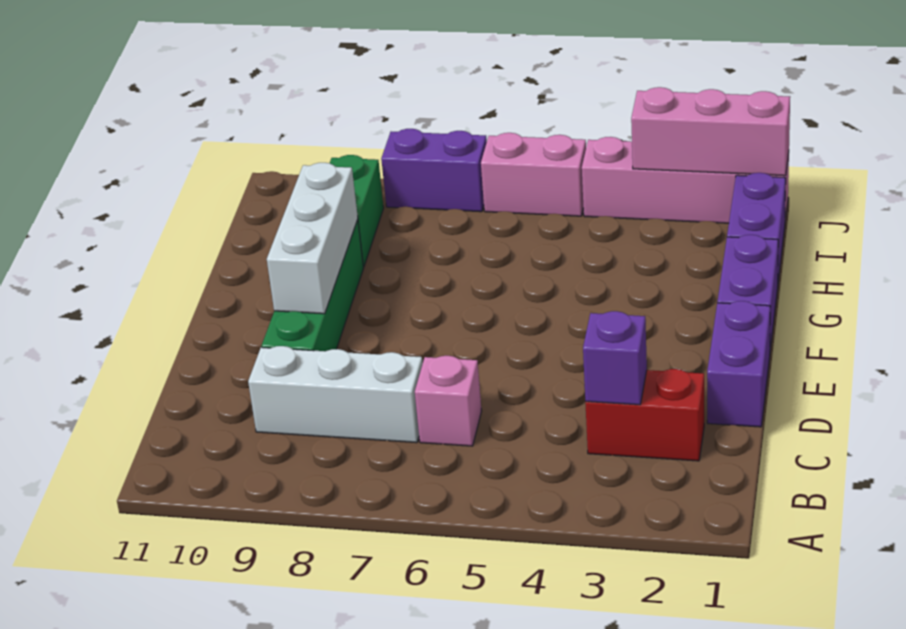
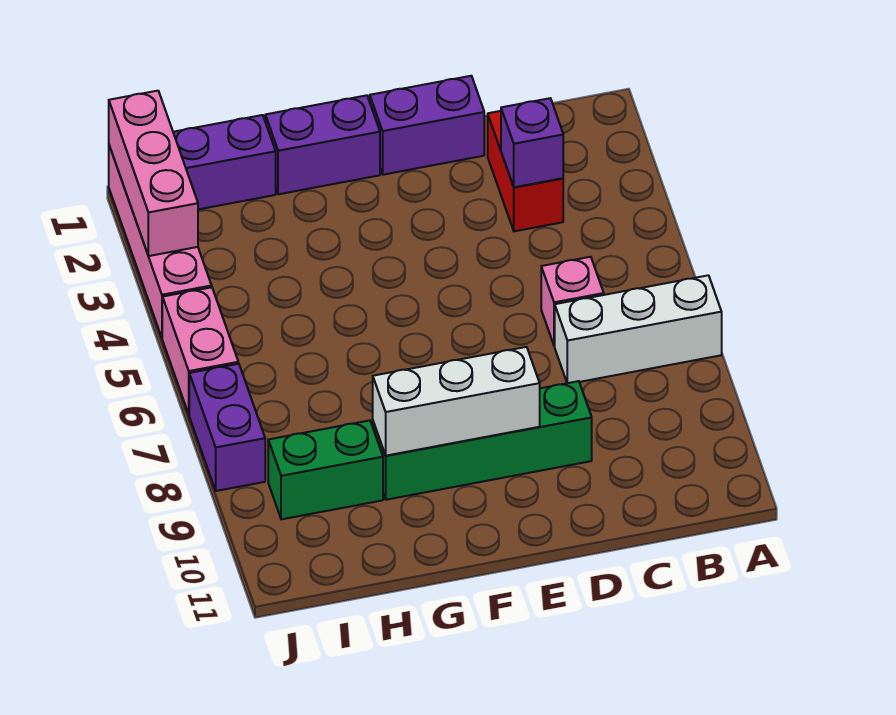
white 1x3 brick [248,346,423,443] -> white 1x3 brick turned to [555,275,722,383]

